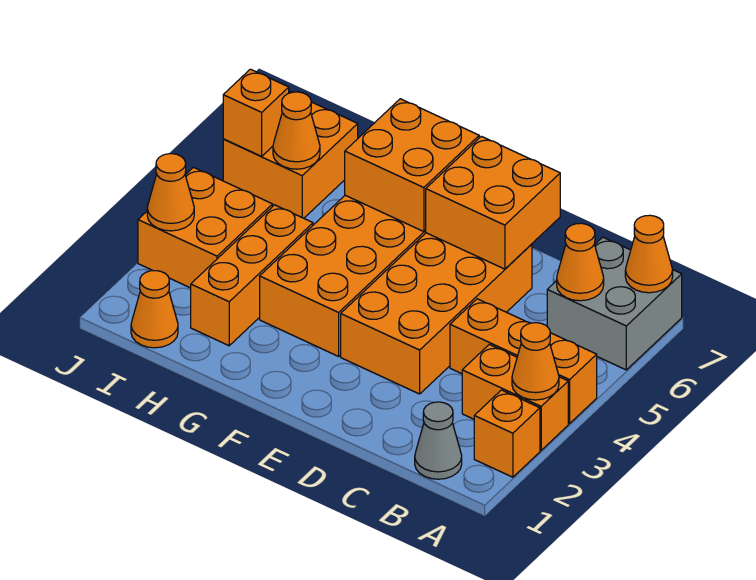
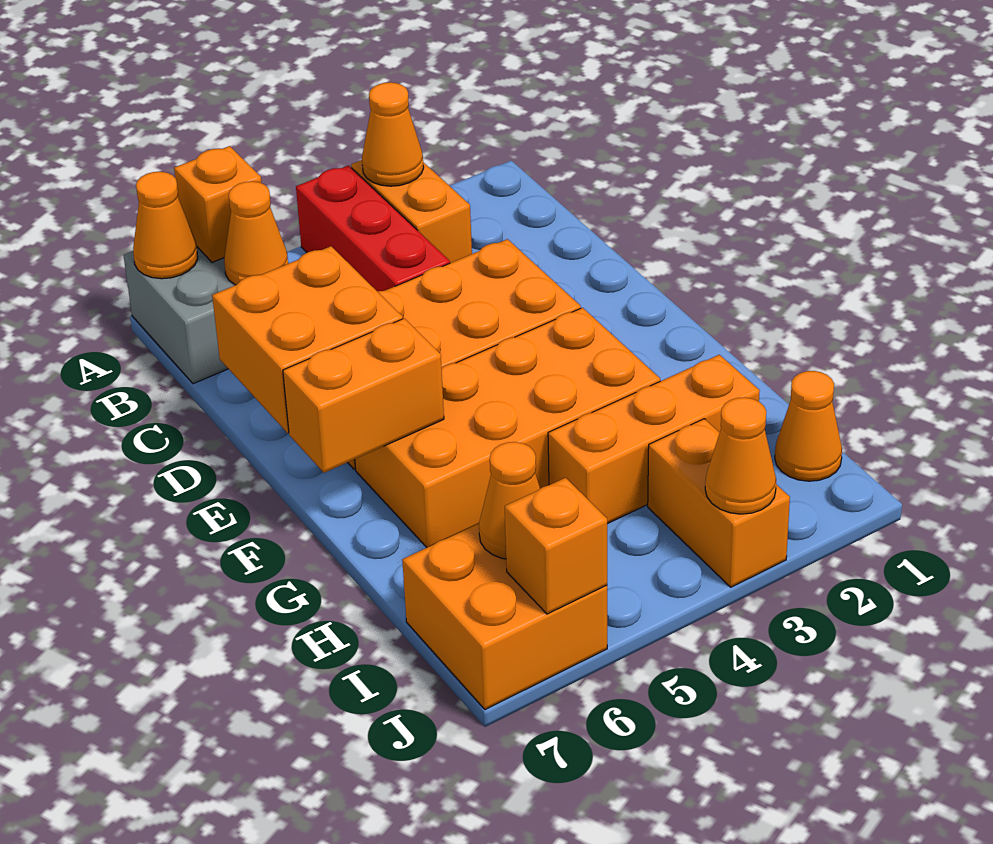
orange 1x1 brick [474,390,540,477] -> orange 1x1 brick moved to [174,146,262,262]
orange 1x3 brick [450,299,597,424] -> red 1x3 brick [296,165,450,292]
grey 1x1 cone [415,402,462,479] -> none
orange 2x2 brick [345,99,479,232] -> orange 1x2 brick [283,318,444,473]
orange 2x2 brick [138,167,273,288] -> orange 1x2 brick [648,419,790,587]

